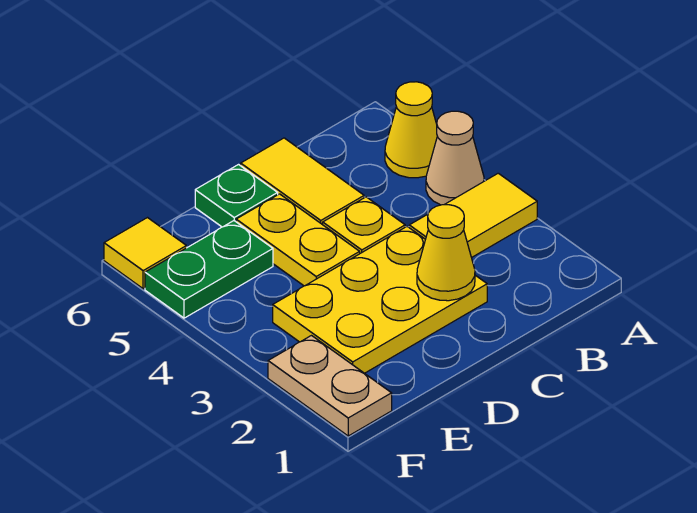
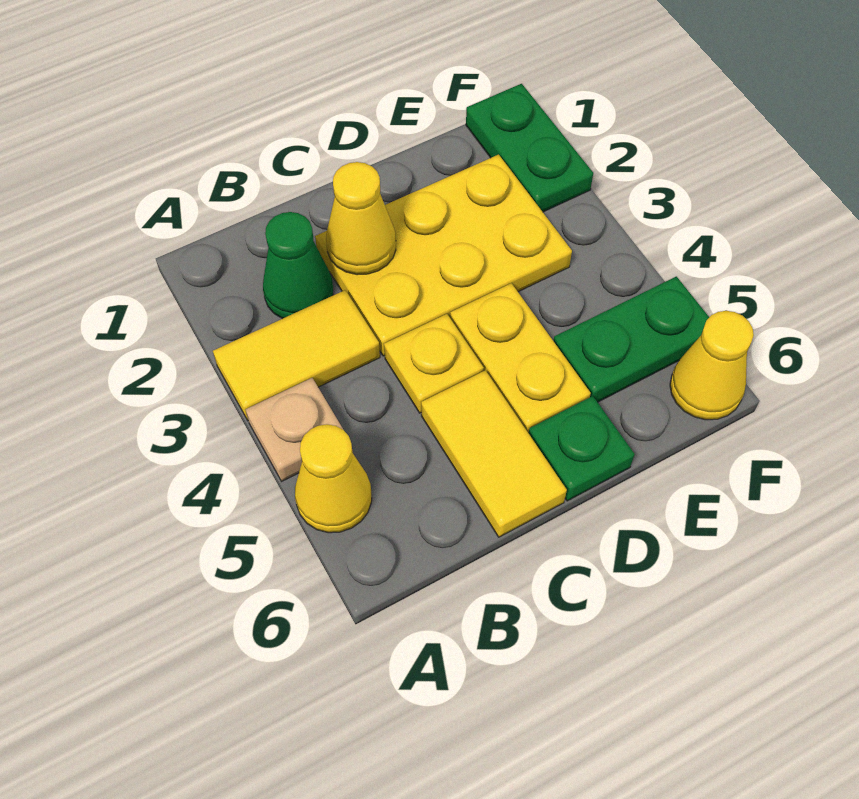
tan 1x1 cone [426,111,484,205] -> tan 1x1 plate [246,378,343,481]
none -> green 1x1 cone [263,212,333,319]
tan 1x2 plate [268,336,392,436] -> green 1x2 plate [466,84,593,212]
yellow 1x1 tile [104,218,186,289] -> yellow 1x1 cone [670,311,754,420]

